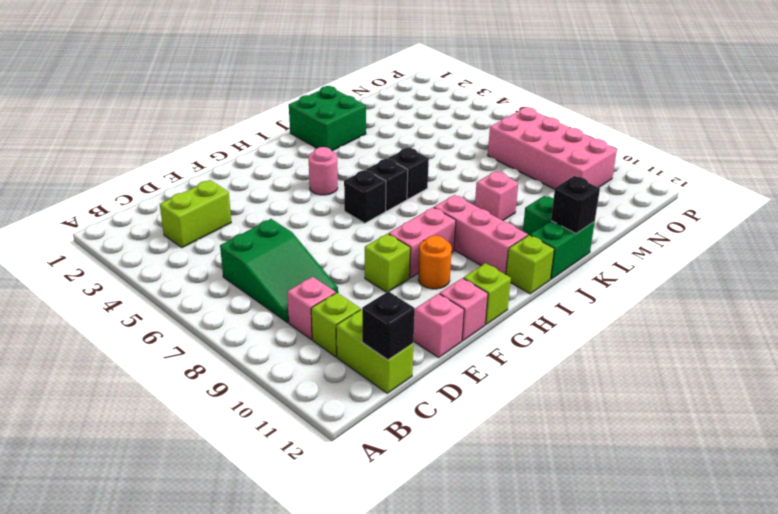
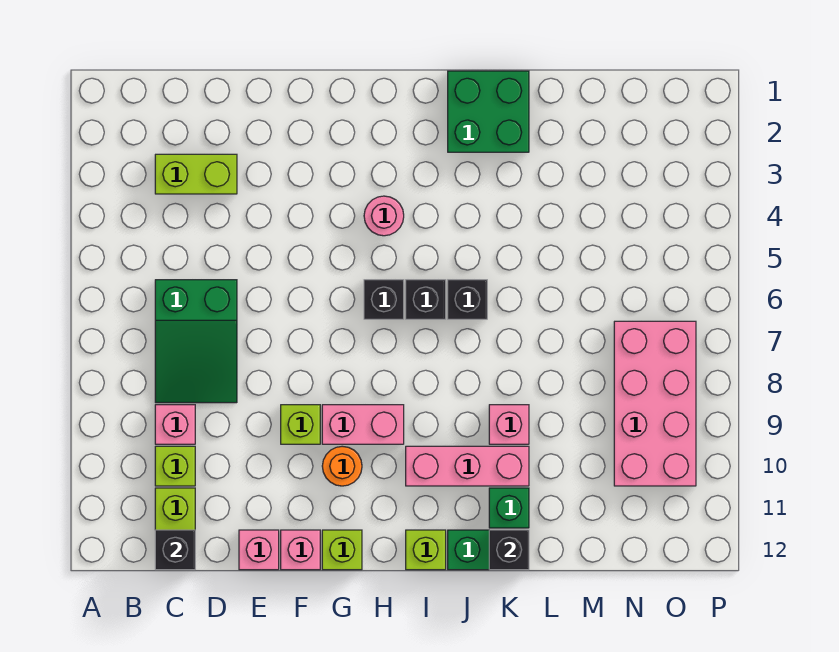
pink 1x3 brick [434,195,528,275] -> pink 1x3 brick turned to [406,446,529,486]

